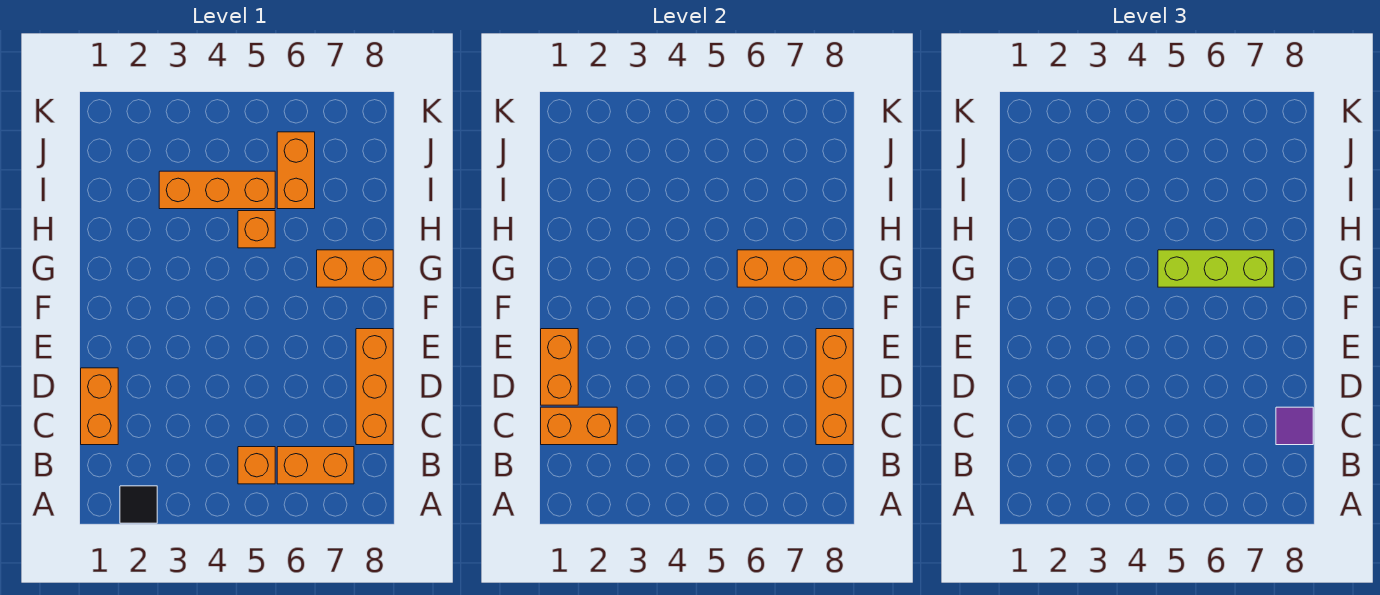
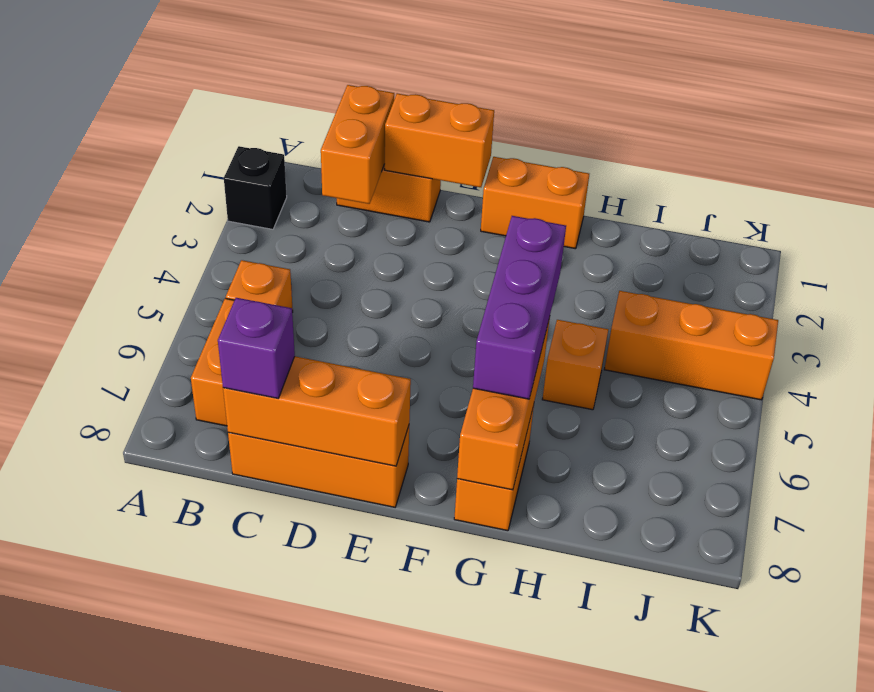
black 1x1 tile [120,486,157,523] -> black 1x1 brick [224,146,287,229]
purple 1x1 tile [1276,407,1313,445] -> purple 1x1 brick [218,298,295,398]
lime 1x3 brick [1158,250,1274,287] -> purple 1x3 brick [473,216,566,399]
orange 1x3 brick [159,171,275,209] -> orange 1x3 brick turned to [604,291,778,400]
orange 1x2 brick [277,132,315,209] -> orange 1x2 brick moved to [481,157,589,249]

